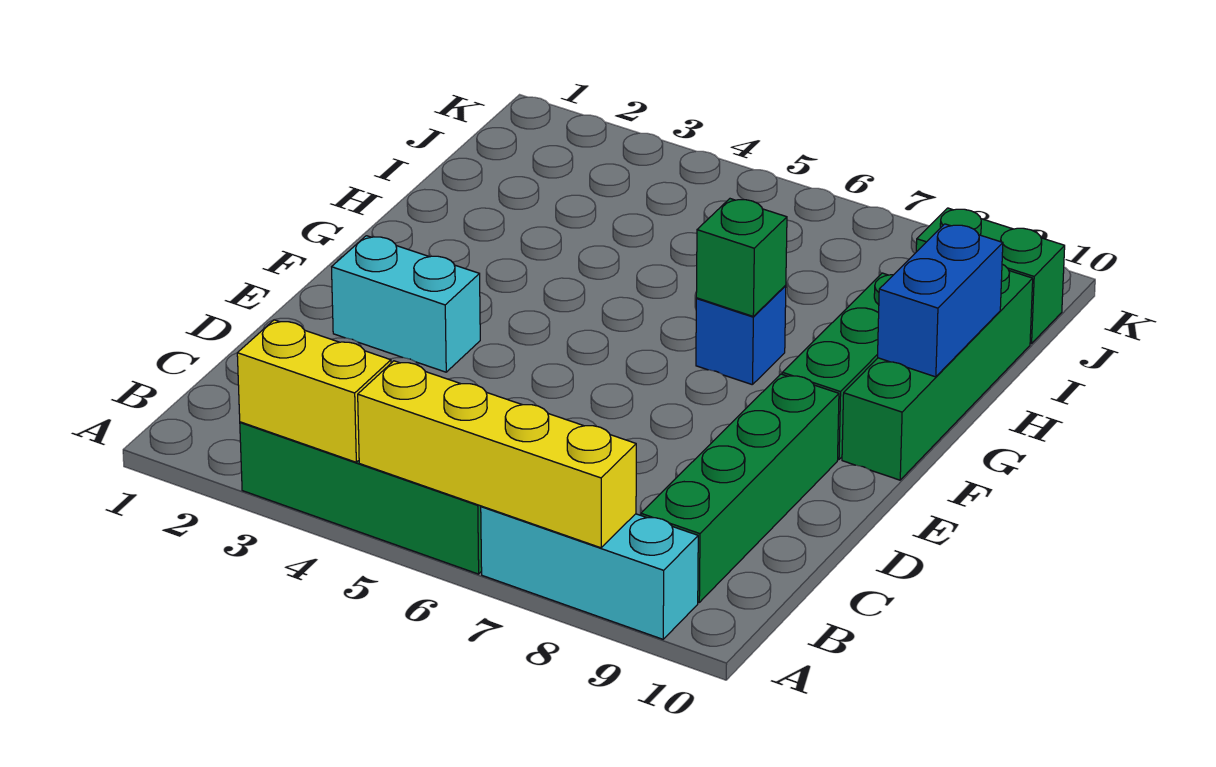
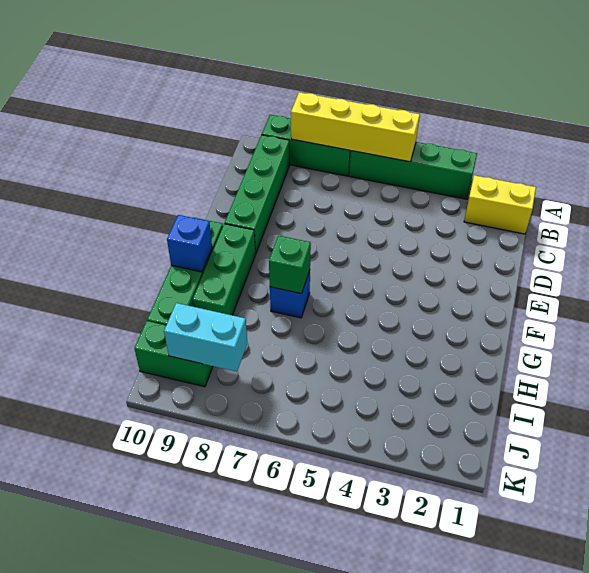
yellow 1x2 brick [237,320,391,462] -> yellow 1x2 brick moved to [464,175,536,234]
cyan 1x3 brick [481,506,698,639] -> green 1x3 brick [262,115,351,176]
cyan 1x2 brick [332,236,480,372] -> cyan 1x2 brick moved to [164,303,247,372]
blue 1x2 brick [878,224,1003,377] -> blue 1x1 brick [167,215,212,272]

